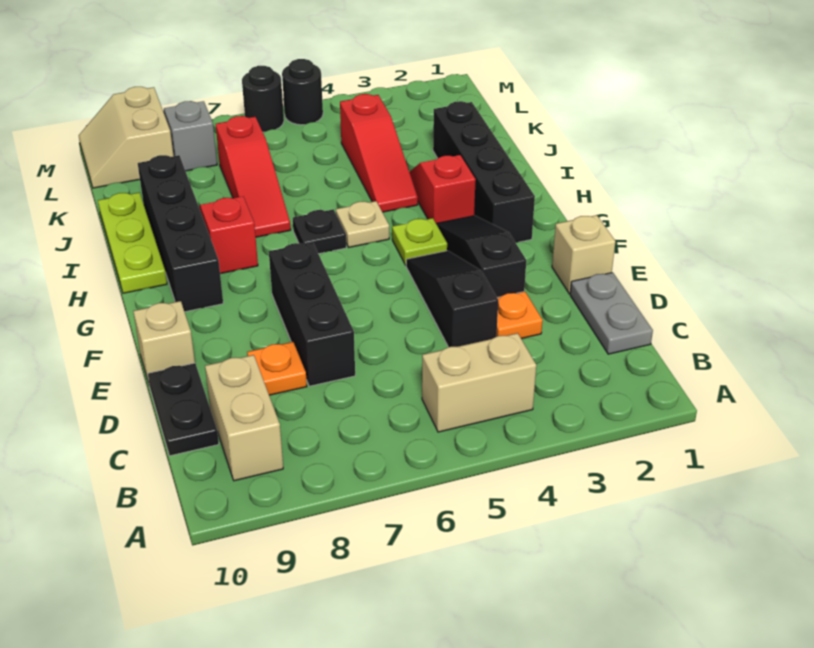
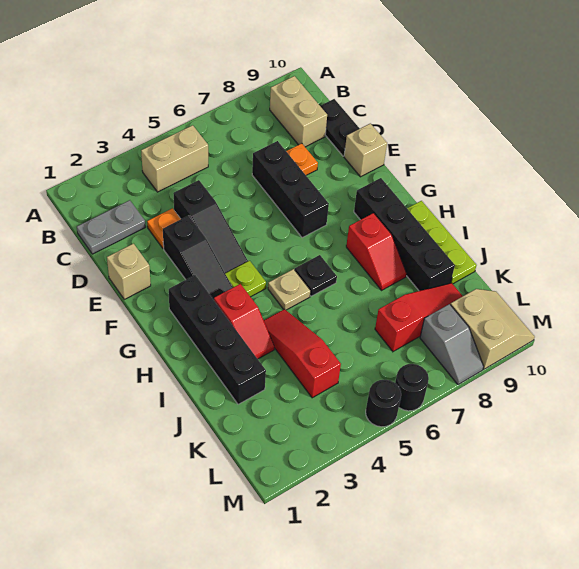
grey 1x2 plate [570,272,653,354] -> grey 1x2 plate turned to [77,200,145,254]
red 1x3 slope [216,116,291,237] -> red 1x3 slope turned to [375,283,463,352]

